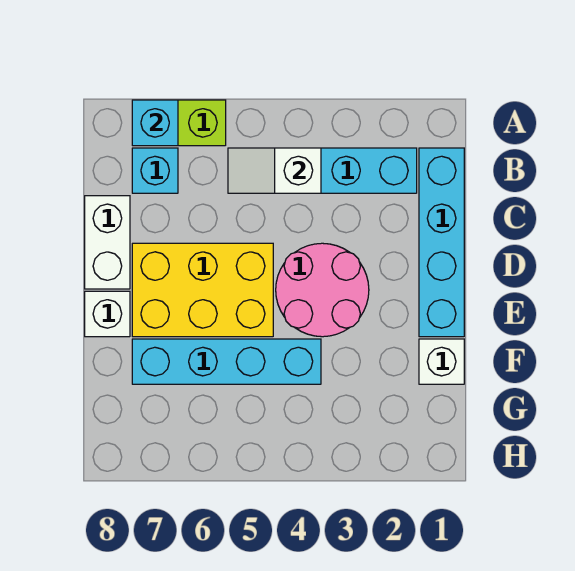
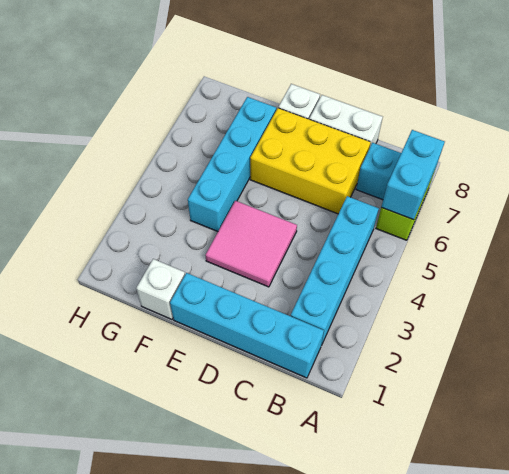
cyan 1x1 brick [132,100,178,146] -> cyan 1x2 brick [381,130,445,220]
white 1x2 slope [228,148,321,193] -> none
pink 2x2 round brick [276,243,369,337] -> pink 2x2 tile [205,201,297,287]
yellow 2x3 brick [132,243,273,337] -> yellow 2x3 brick turned to [250,108,371,214]

